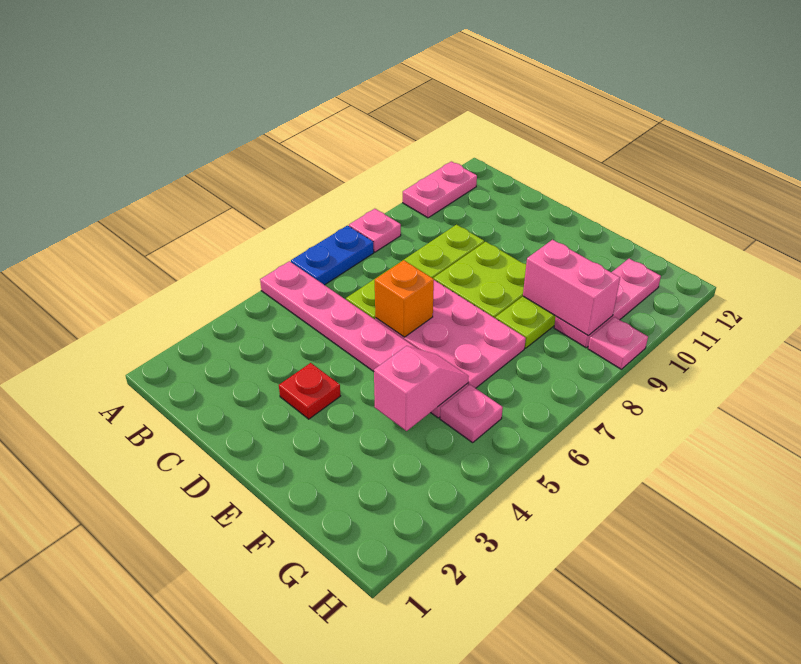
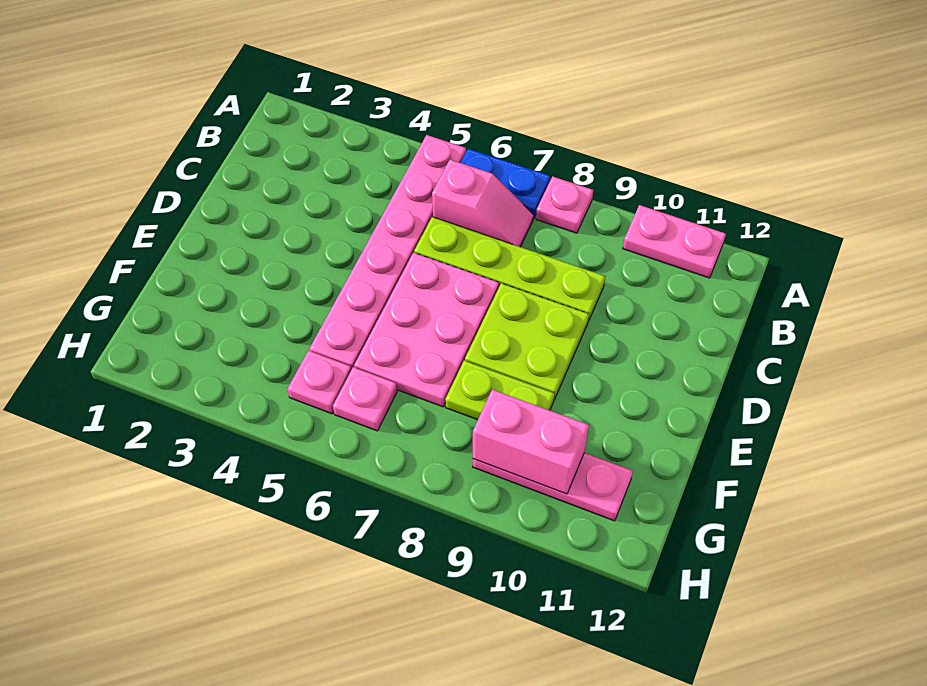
red 1x1 plate [279,363,340,419] -> none
orange 1x1 brick [375,260,434,337] -> none
pink 1x2 slope [374,346,469,431] -> pink 1x2 slope moved to [432,160,533,247]
pink 1x2 brick [523,240,620,336] -> pink 1x2 brick turned to [473,390,589,494]
pink 1x1 plate [588,317,648,369] -> pink 1x1 plate moved to [333,367,397,431]

